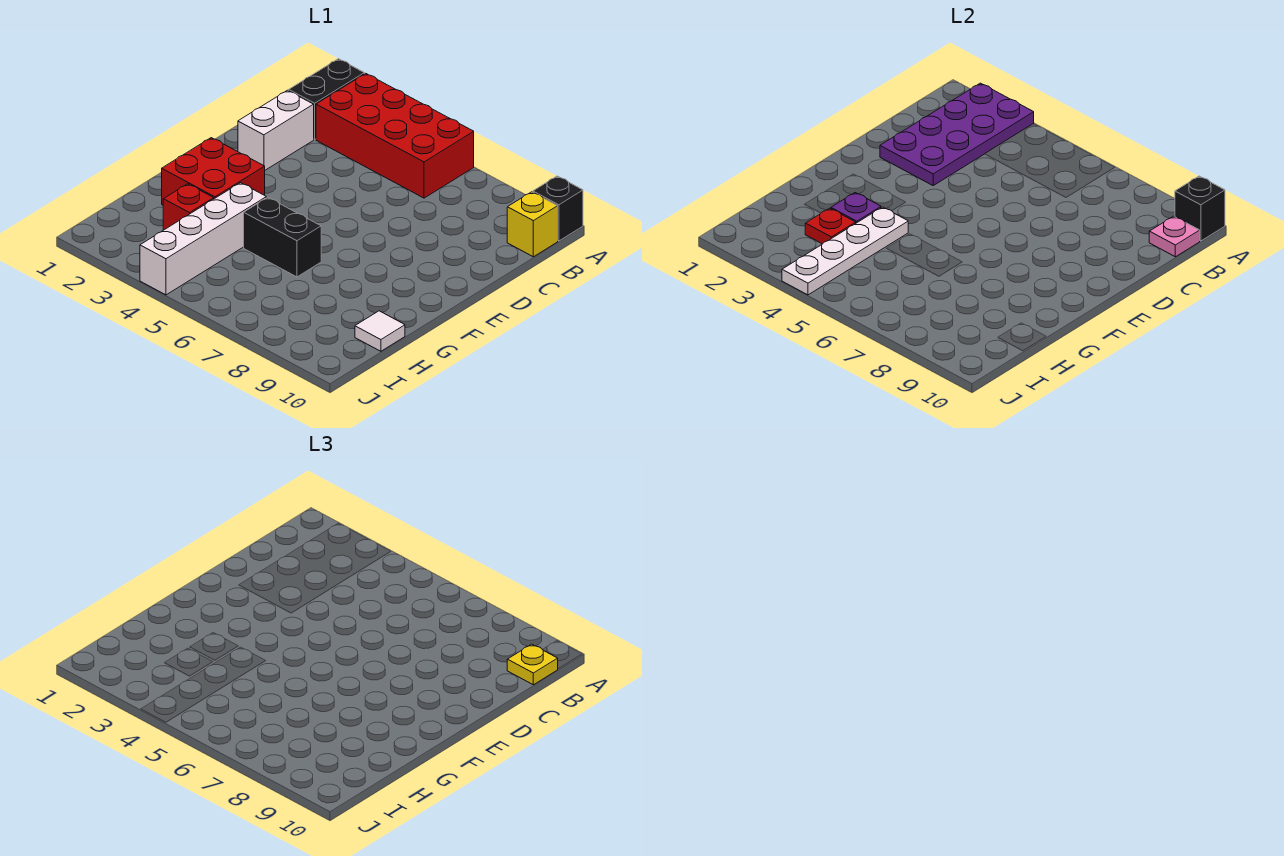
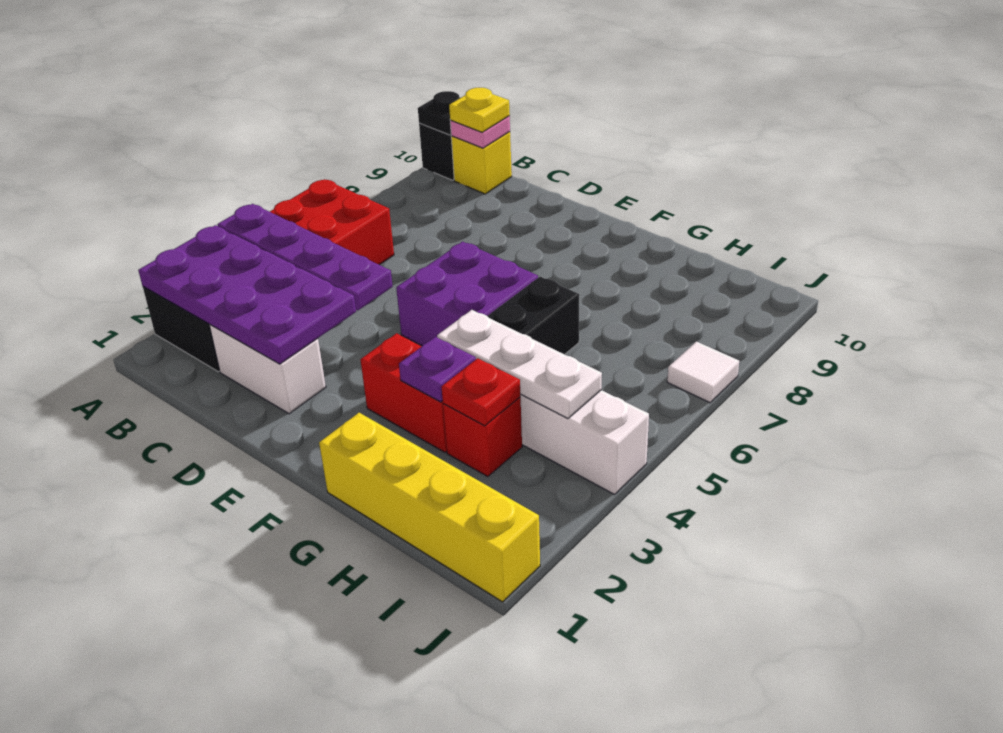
none -> purple 1x4 plate [217,204,393,310]
black 1x1 brick [1175,176,1225,241] -> black 1x1 plate [418,91,460,135]
none -> purple 2x2 brick [396,242,538,346]
red 2x2 brick [162,138,265,205] -> red 1x2 brick [360,333,447,452]
none -> yellow 1x4 brick [319,413,540,602]
white 1x4 plate [782,207,908,295] -> white 1x3 plate [437,310,602,418]
white 1x1 tile [355,311,405,351] -> white 1x1 tile moved to [667,341,739,403]

